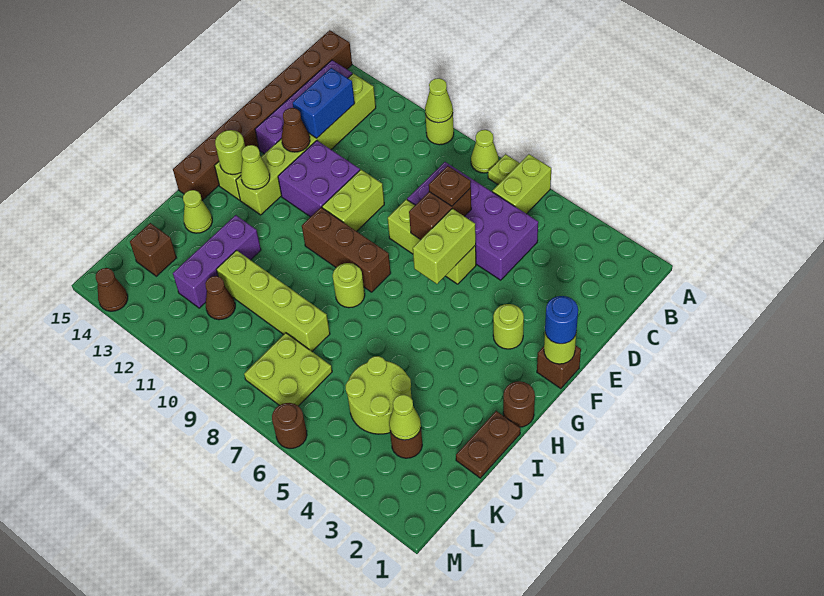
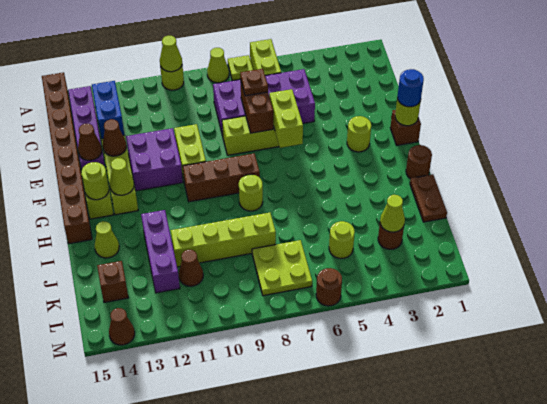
none -> brown 1x1 cone [78,124,102,160]
lime 2x2 round brick [345,356,412,434] -> lime 1x1 round brick [329,221,355,259]

